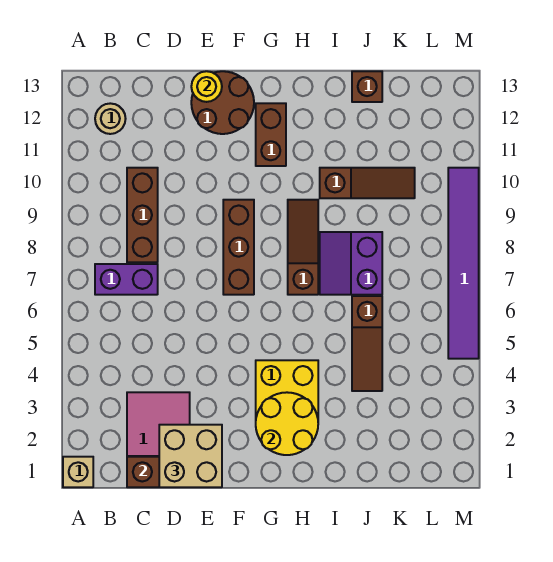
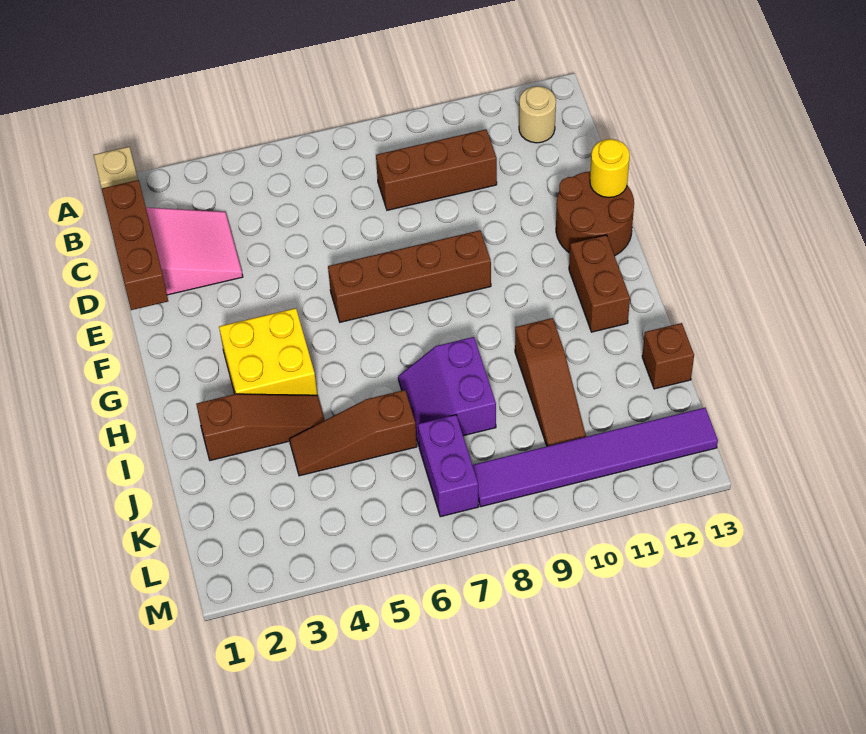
purple 1x2 brick [95,264,158,295] -> purple 1x2 brick moved to [418,415,479,517]
tan 2x2 brick [159,425,222,487] -> none
brown 1x3 brick [223,200,254,295] -> brown 1x4 brick [328,230,491,322]
yellow 2x2 round brick [256,392,318,455] -> none
brown 1x2 brick [256,103,286,166] -> brown 1x2 brick turned to [569,235,630,332]
brown 1x3 slope [288,200,318,295] -> brown 1x3 slope moved to [196,394,325,461]
purple 2x2 slope [320,232,382,295] -> purple 2x2 slope turned to [398,337,496,445]
purple 1x6 tile [448,168,479,359] -> purple 1x6 tile moved to [472,408,718,507]

